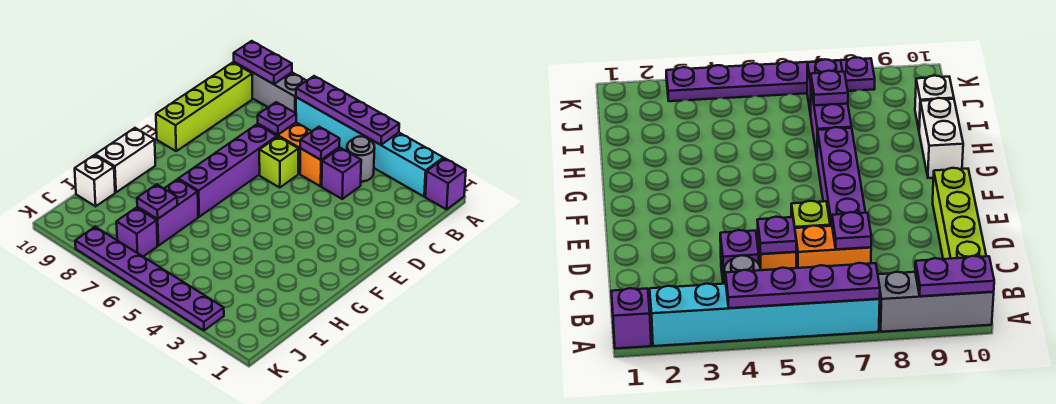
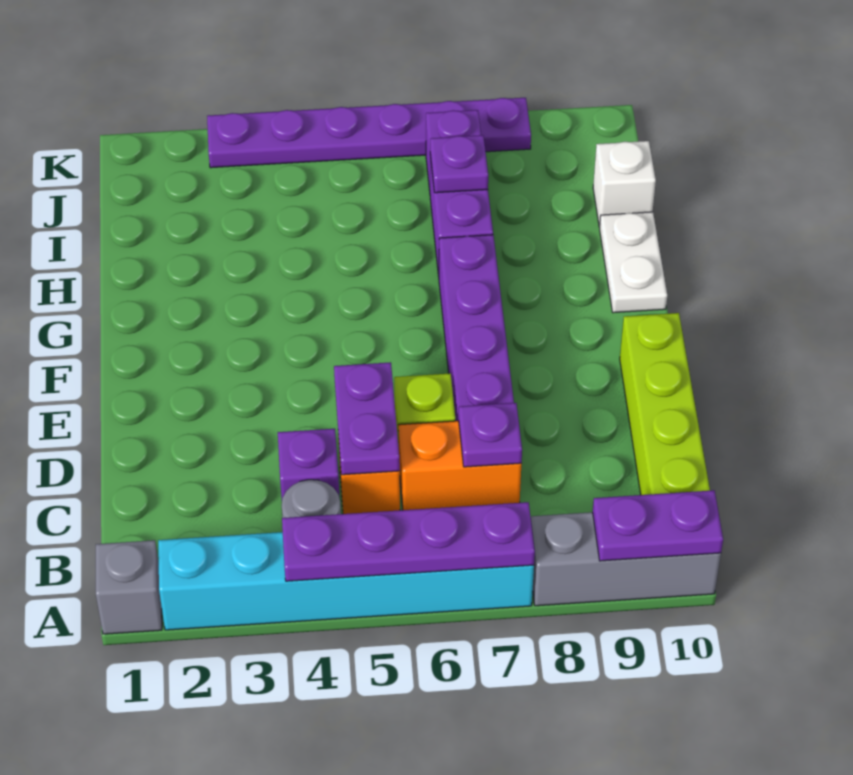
purple 1x1 brick [425,158,466,209] -> grey 1x1 brick [96,540,162,634]
purple 1x1 plate [300,127,340,160] -> purple 1x2 plate [334,362,400,475]
white 1x2 brick [95,128,155,192] -> white 1x2 plate [600,212,667,313]

